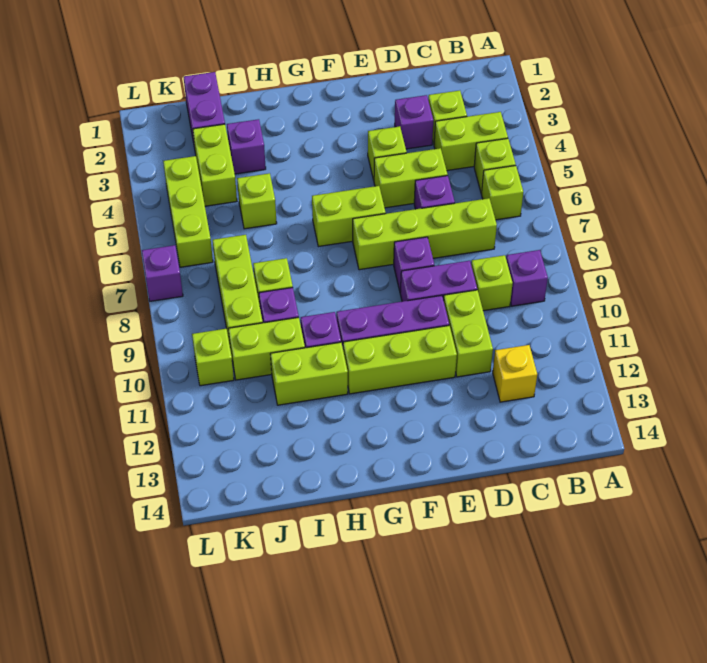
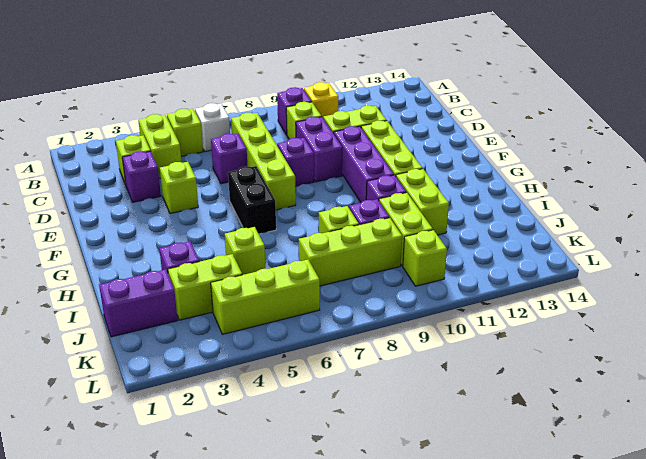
lime 1x1 brick [481,166,523,220] -> white 1x1 brick [195,103,230,151]
yellow 1x1 brick [493,345,537,402] -> yellow 1x1 brick moved to [304,82,338,117]
lime 1x2 brick [374,148,448,208] -> none
lime 1x2 brick [312,186,386,247] -> black 1x2 brick [228,166,276,234]
purple 1x1 brick [142,245,183,301] -> none

